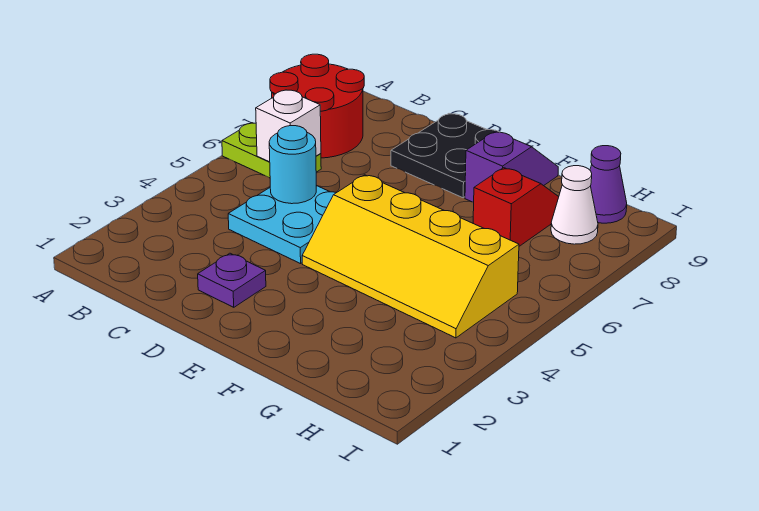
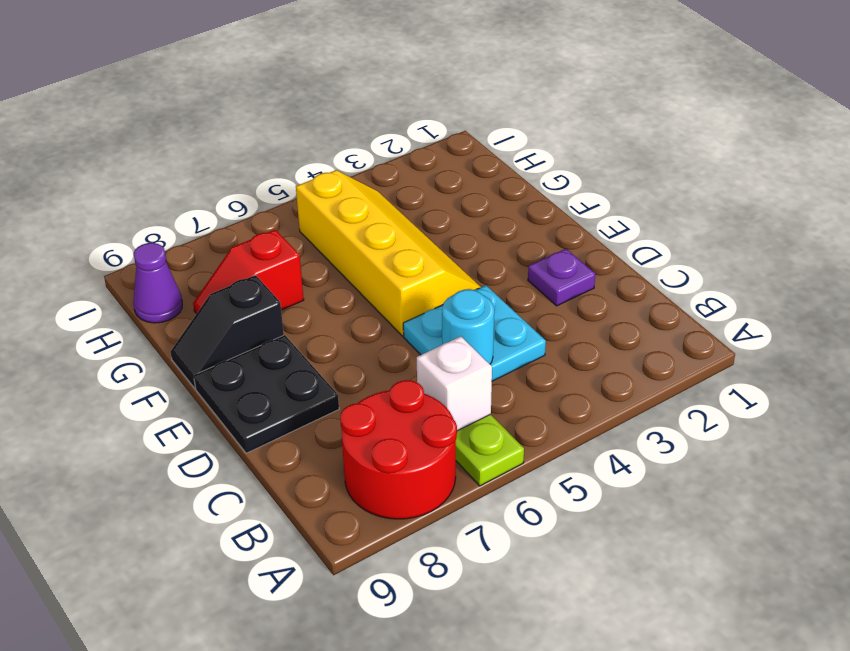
purple 1x2 slope [465,131,558,202] -> black 1x2 slope [170,275,284,388]
white 1x1 cone [551,166,598,244] -> none

